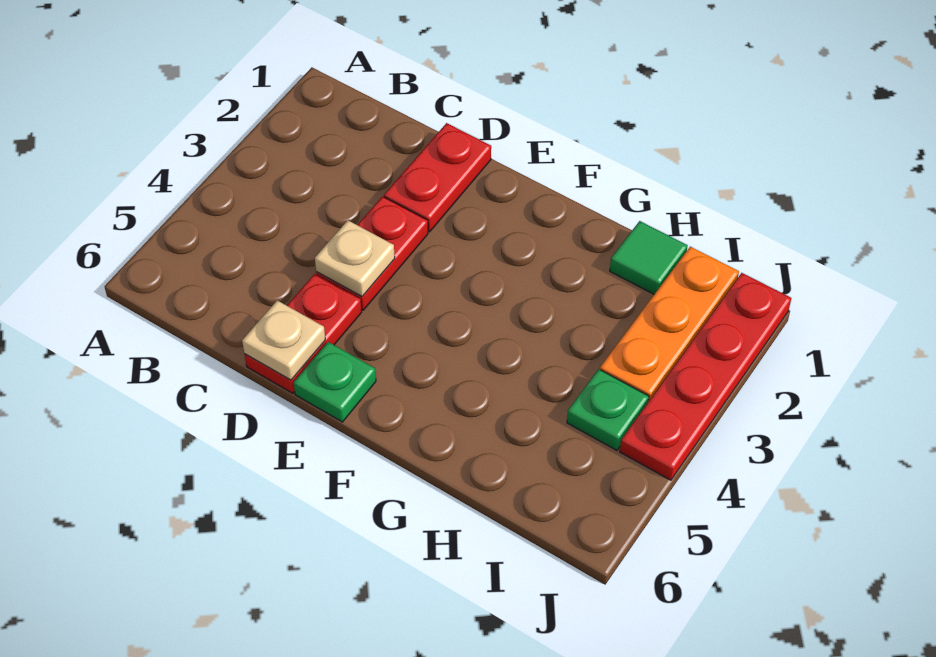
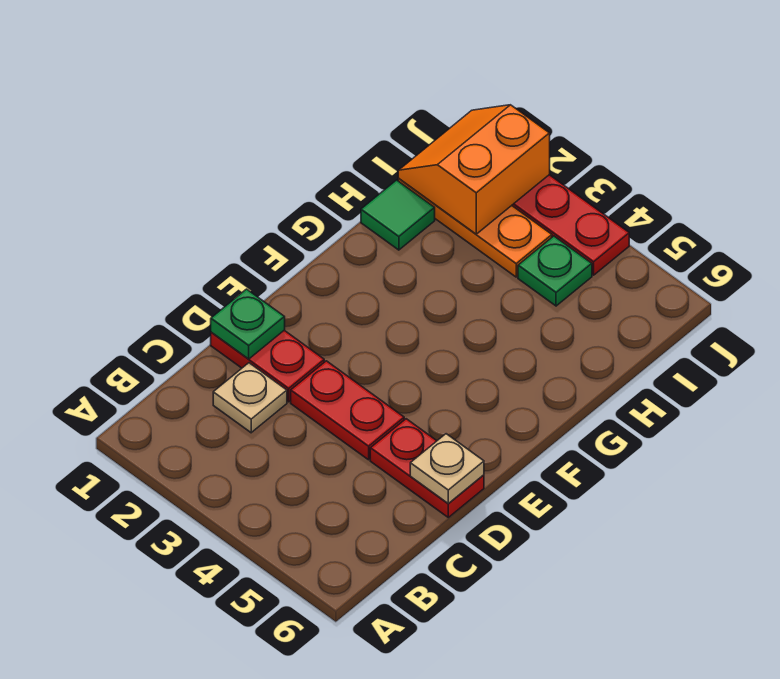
tan 1x1 plate [315,220,395,297] -> tan 1x1 plate moved to [213,363,287,433]
green 1x1 plate [294,342,376,422] -> green 1x1 plate moved to [211,289,285,359]
none -> orange 2x2 slope [398,105,550,234]

